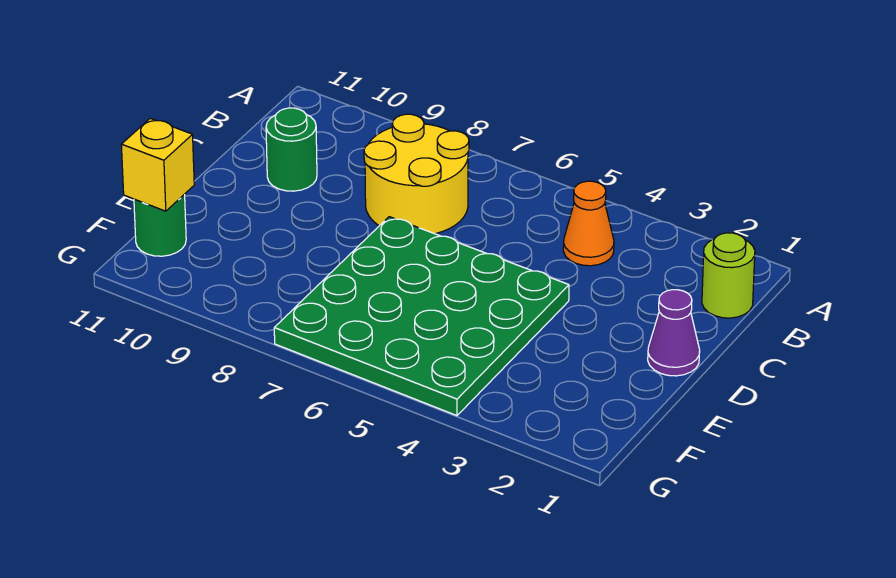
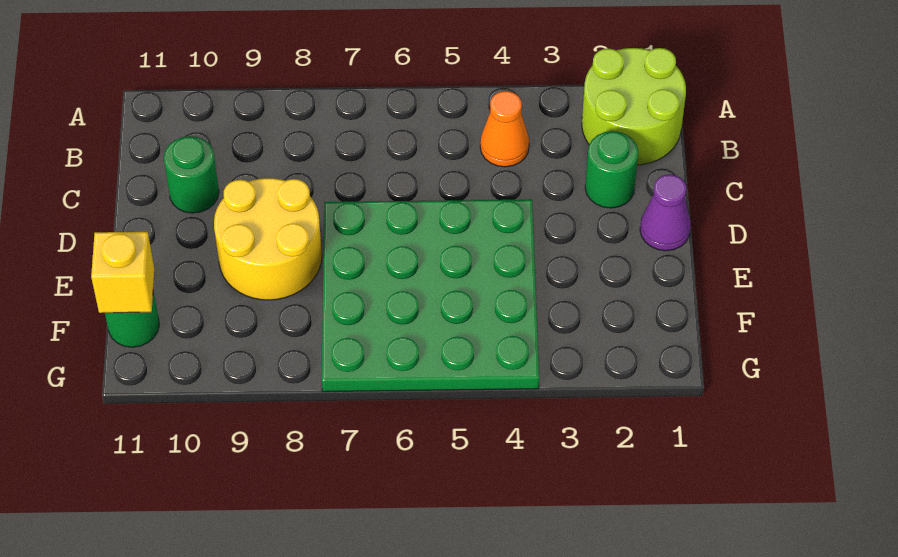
lime 1x1 round brick [702,233,755,318] -> lime 2x2 round brick [582,48,686,165]
yellow 2x2 round brick [364,114,469,234] -> yellow 2x2 round brick moved to [214,178,322,300]
none -> green 1x1 round brick [585,131,638,208]

